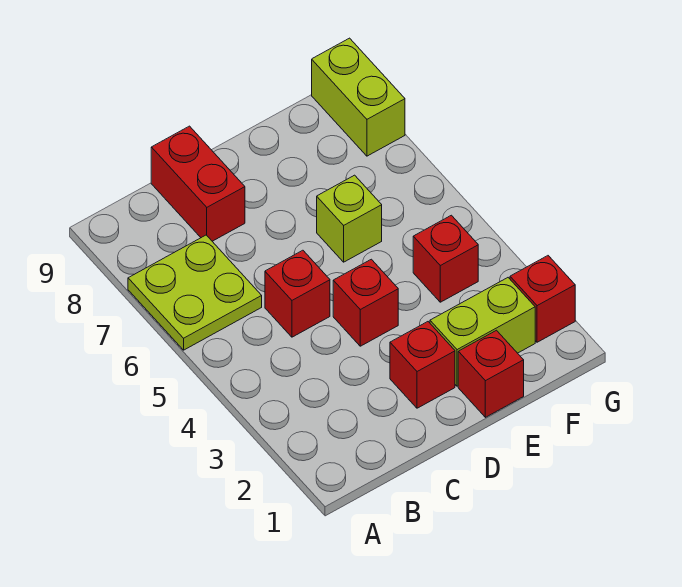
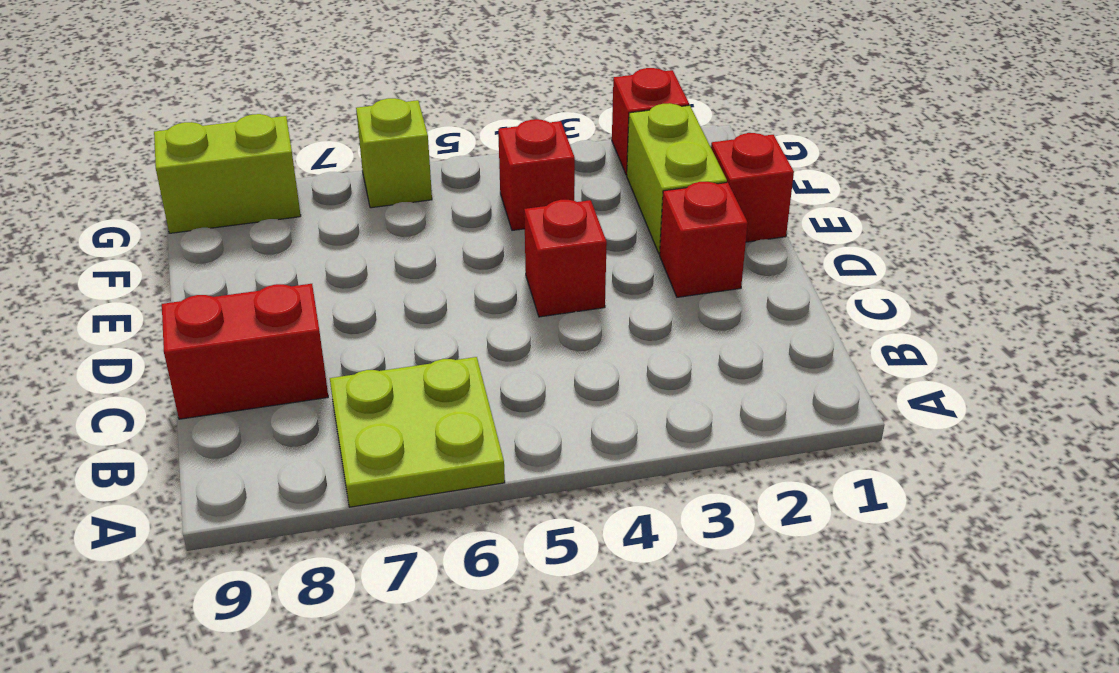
red 1x1 brick [265,250,330,337] -> none
lime 1x1 brick [317,175,382,262] -> lime 1x1 brick moved to [356,98,432,208]

